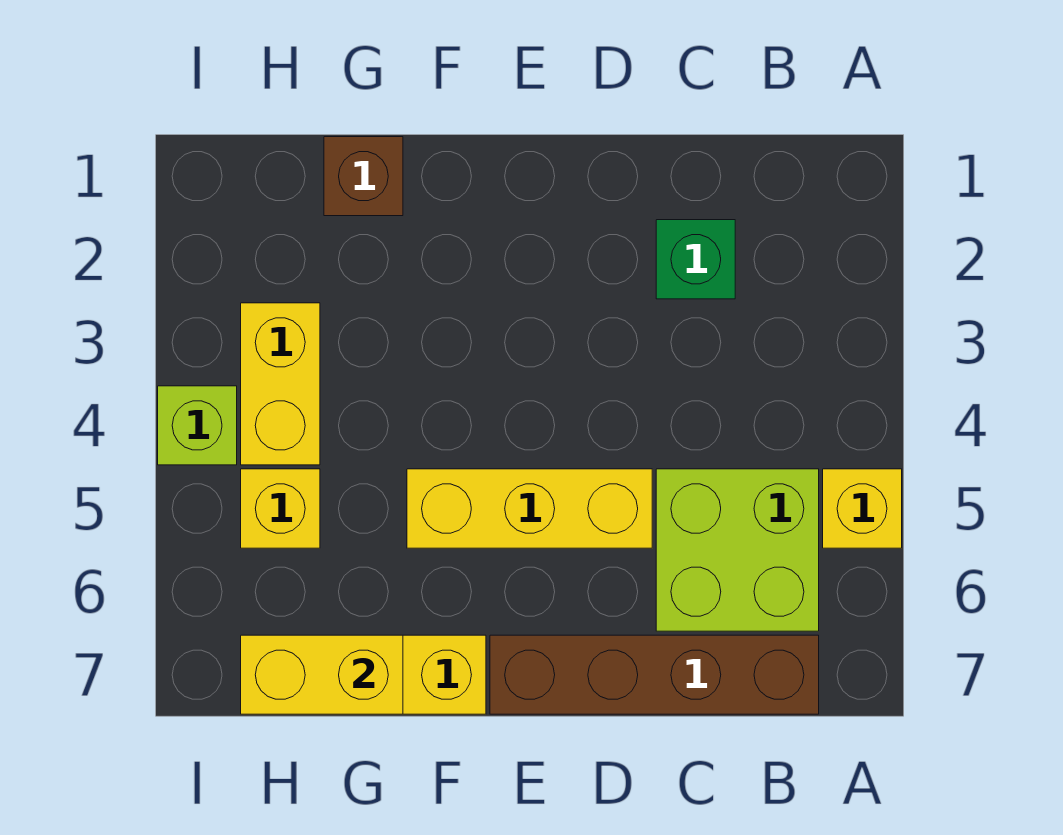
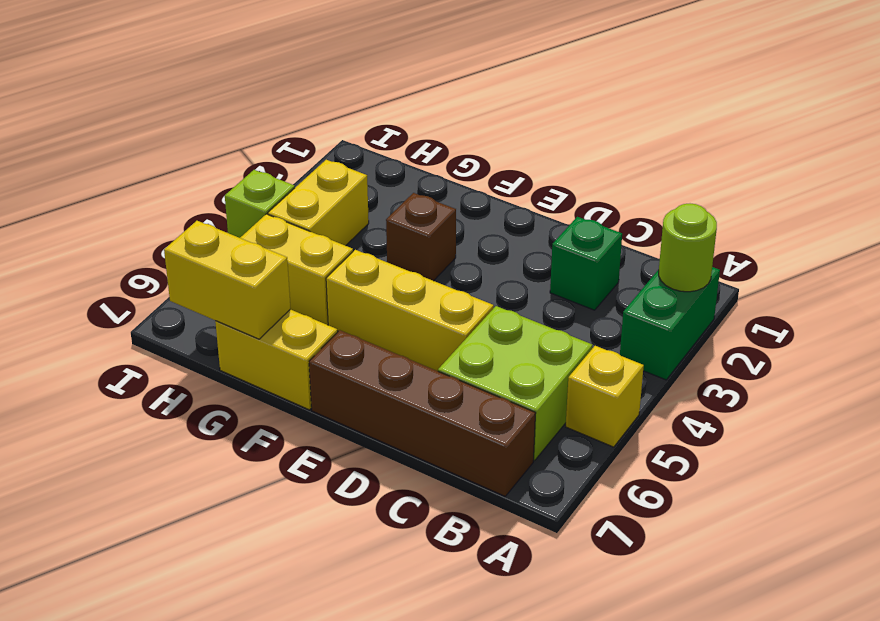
none -> green 1x2 brick [620,267,720,380]
none -> lime 1x1 round brick [659,204,717,292]
brown 1x1 brick [324,137,403,216] -> brown 1x1 brick moved to [386,193,456,281]
yellow 1x1 brick [241,469,320,548] -> yellow 1x2 brick [240,214,353,325]

